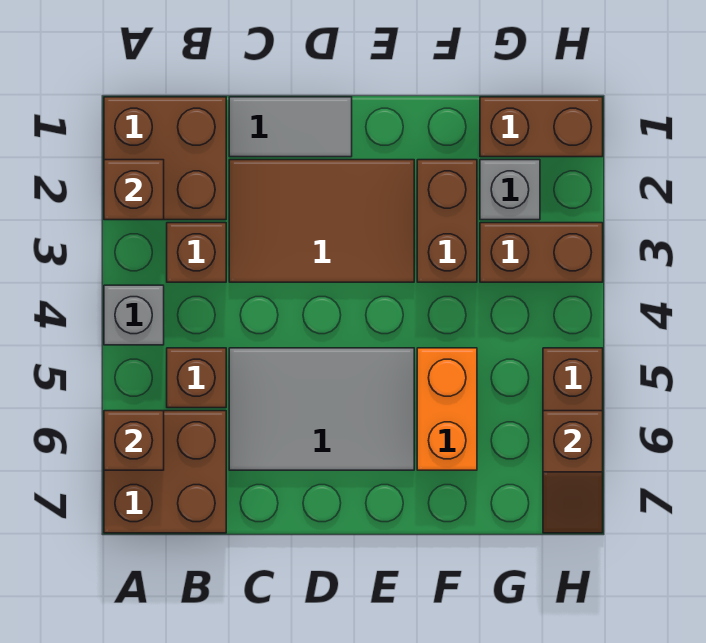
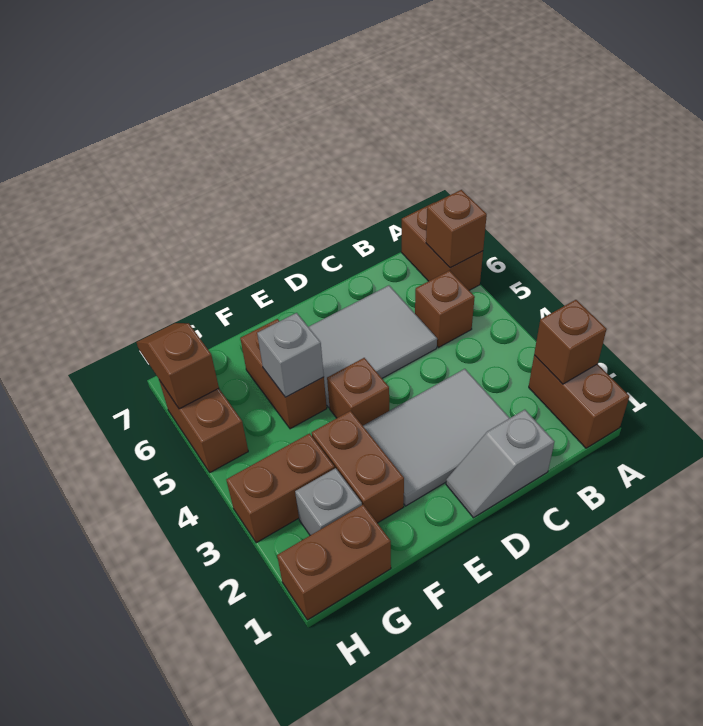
brown 2x2 brick [104,97,226,220] -> brown 1x2 brick [529,355,629,448]
grey 1x1 brick [104,285,164,345] -> grey 1x1 brick moved to [257,313,324,397]
brown 2x2 brick [104,411,226,533] -> brown 1x2 brick [401,203,483,290]
brown 1x1 brick [167,223,226,282] -> brown 1x1 brick moved to [327,358,389,426]
grey 1x2 tile [229,97,352,157] -> grey 1x2 slope [446,410,554,518]
brown 2x3 tile [229,160,414,282] -> grey 2x3 tile [363,369,509,506]
orange 1x2 brick [417,348,477,470] -> brown 1x2 brick [240,319,327,429]

